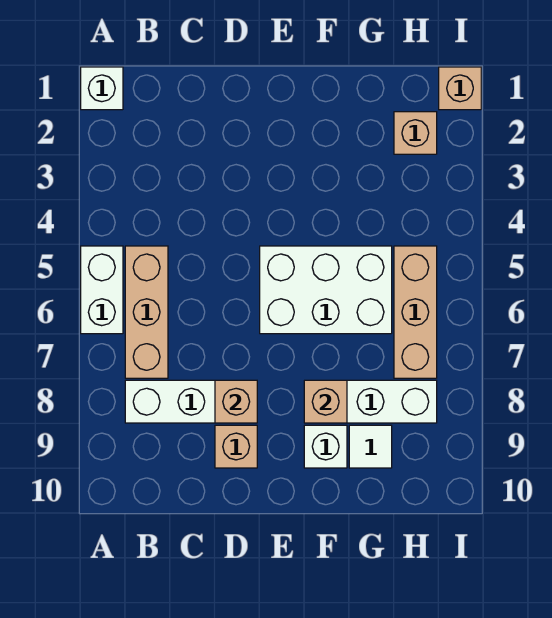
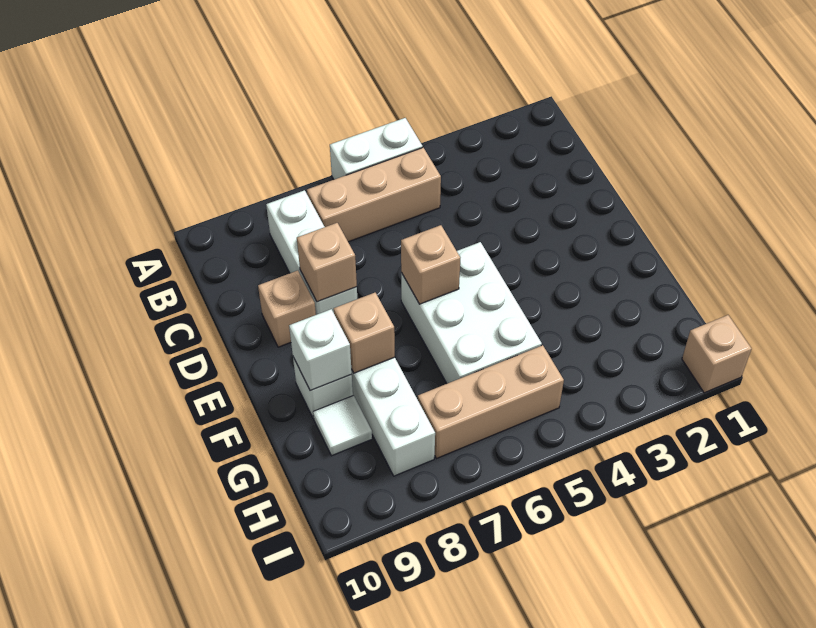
white 1x1 brick [81,67,123,110] -> white 1x1 brick moved to [289,309,352,391]
tan 1x1 brick [394,112,437,154] -> tan 1x1 brick moved to [401,225,460,304]

